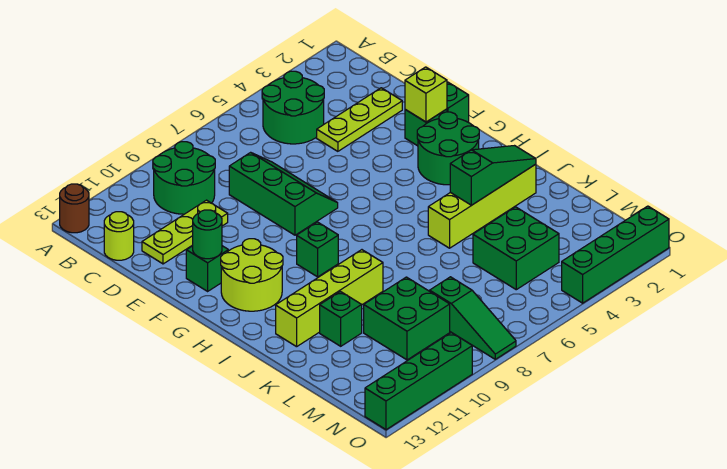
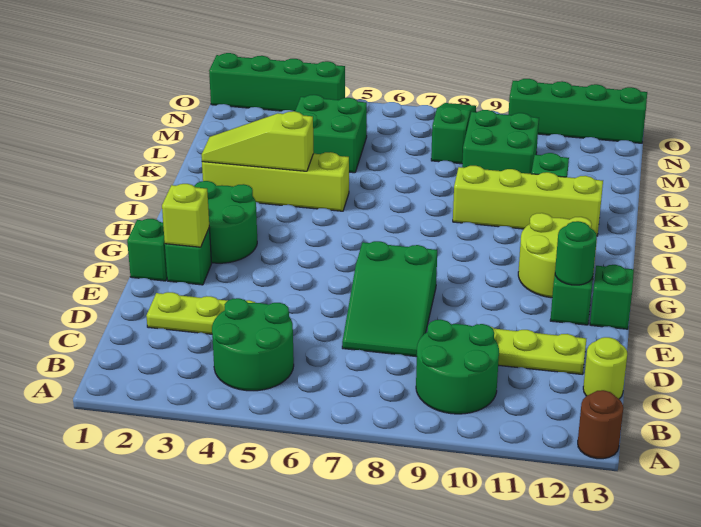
green 2x3 slope [229,152,338,235] -> green 2x3 slope turned to [342,241,437,357]
green 1x1 brick [297,222,338,277] -> green 1x1 brick moved to [590,265,634,329]
green 1x3 slope [450,146,536,205] -> lime 1x3 slope [201,111,314,171]

